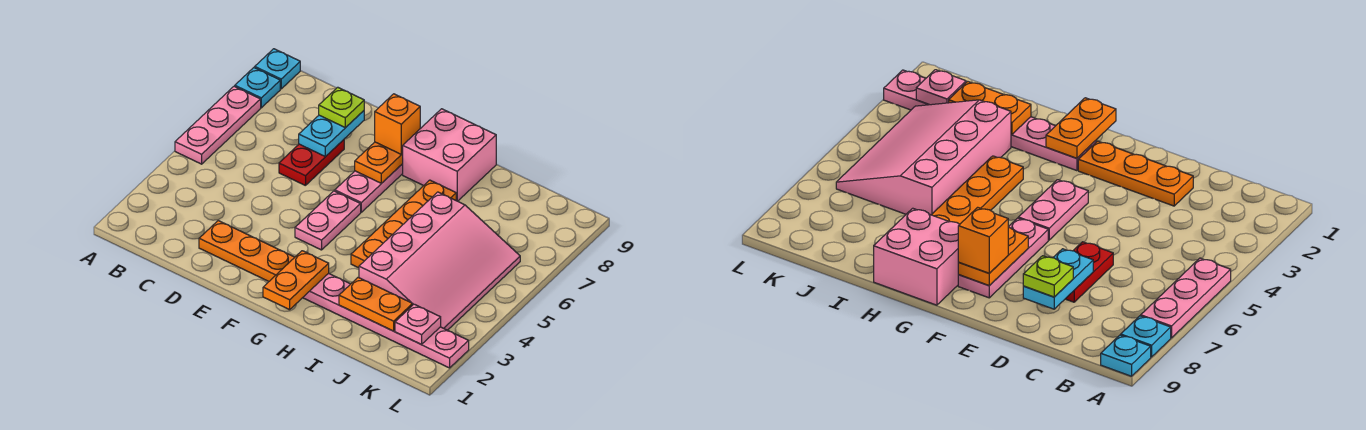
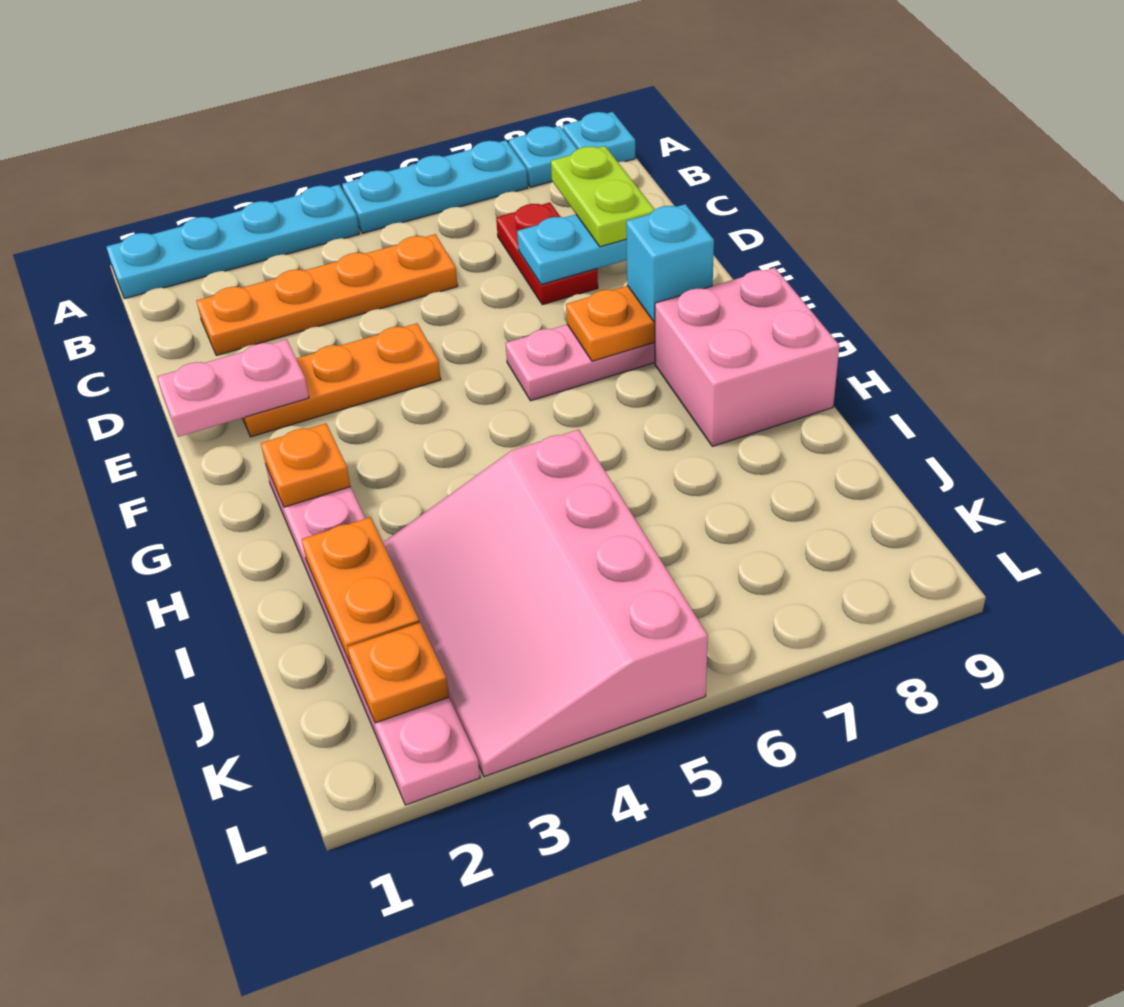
none -> cyan 1x4 plate [107,185,359,299]
pink 1x3 plate [175,86,261,164] -> cyan 1x3 plate [342,140,528,233]
orange 1x3 plate [199,221,295,281] -> orange 1x3 plate turned to [243,323,441,437]
red 1x2 plate [279,140,344,186] -> red 1x2 plate turned to [496,203,598,305]
lime 1x1 plate [319,87,364,128] -> lime 1x2 plate [551,146,655,247]
pink 1x2 plate [295,191,361,250] -> pink 1x2 plate moved to [157,339,309,437]
orange 1x1 brick [375,94,420,154] -> cyan 1x1 brick [626,204,714,322]
orange 1x2 plate [263,251,329,310] -> orange 1x1 plate [261,424,350,507]
orange 1x4 plate [351,180,456,268] -> orange 1x4 plate moved to [197,234,458,355]
pink 3x4 slope [359,192,520,330] -> pink 3x4 slope turned to [383,429,708,777]
pink 1x1 plate [395,304,441,344] -> orange 1x1 plate [348,623,449,723]

